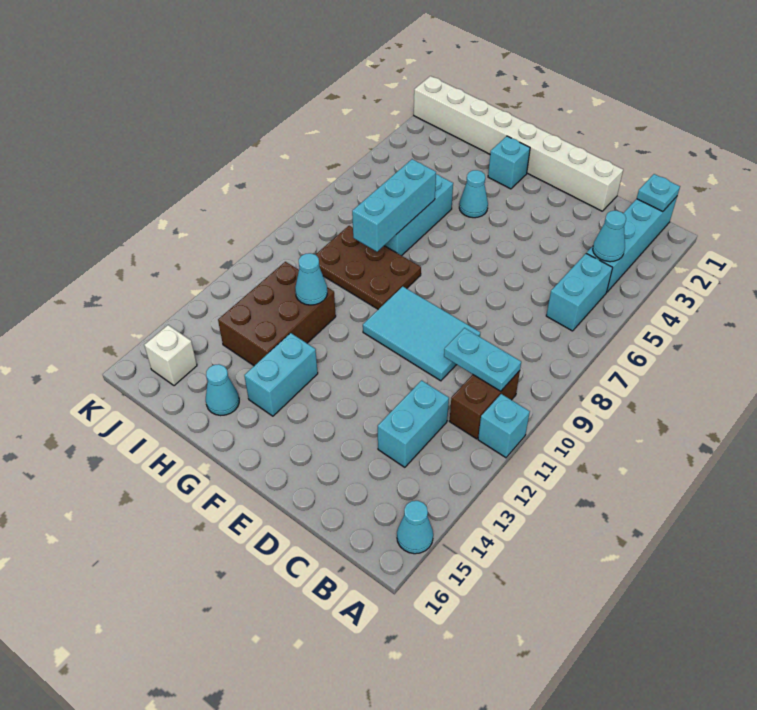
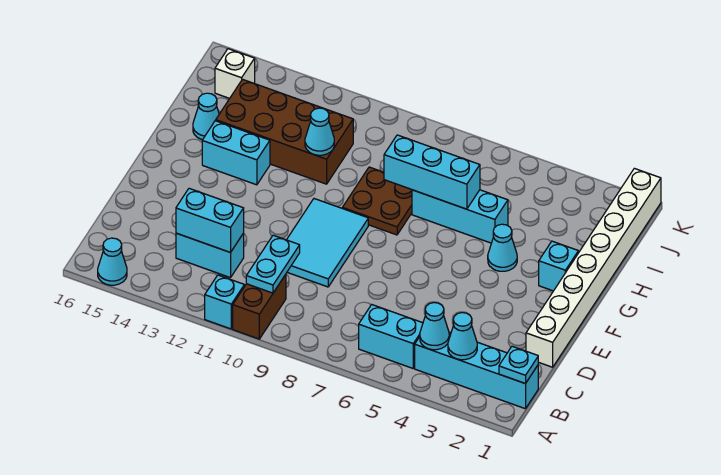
none -> cyan 1x1 cone [448,313,477,360]
brown 1x2 brick [449,371,520,439] -> brown 1x2 brick turned to [233,274,286,339]
none -> cyan 1x2 brick [176,188,244,252]
brown 2x3 plate [316,226,421,309] -> brown 2x2 plate [342,167,412,235]
brown 2x3 brick [218,262,336,366] -> brown 2x4 brick [216,79,353,184]

